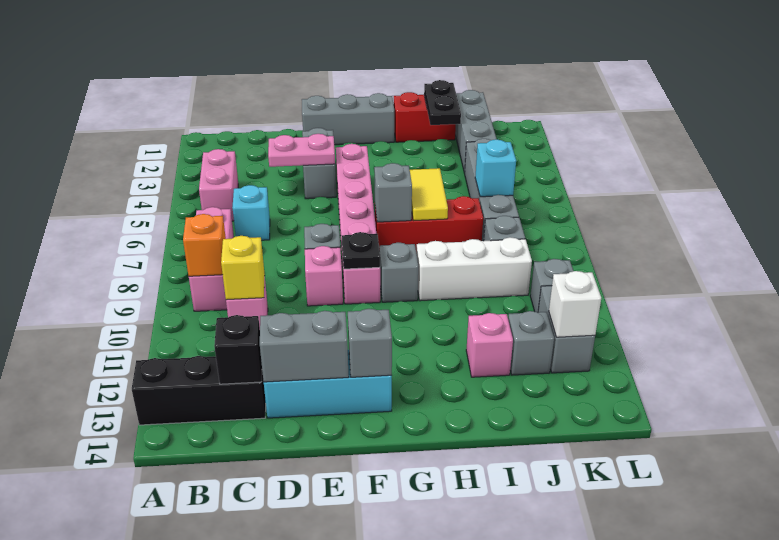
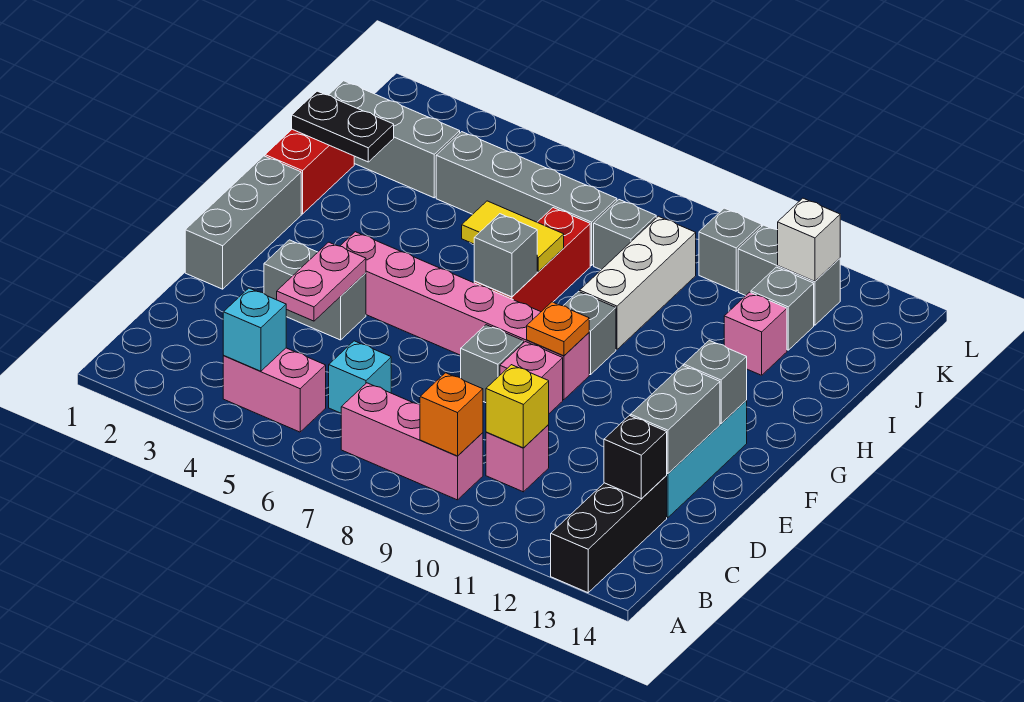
black 1x1 plate [342,232,380,269] -> orange 1x1 plate [527,302,589,356]
cyan 1x1 brick [475,140,516,197] -> cyan 1x1 brick moved to [223,288,286,371]

